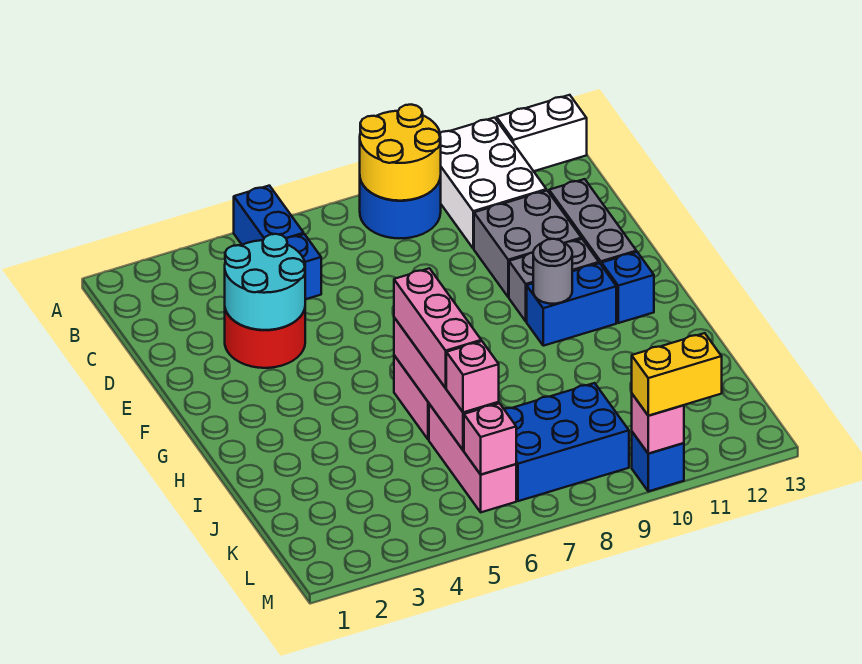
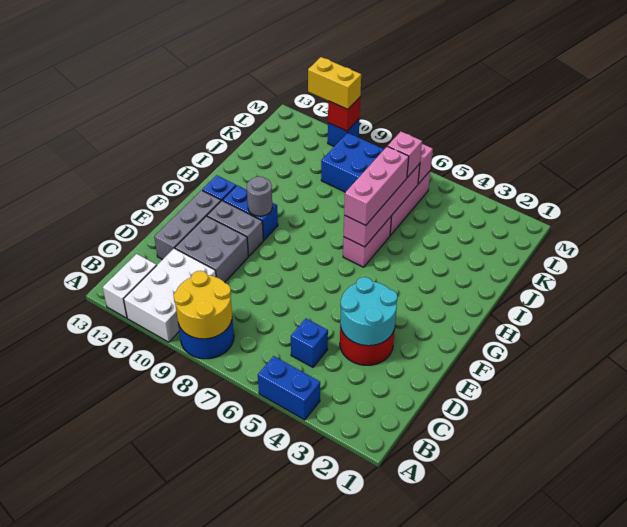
blue 1x2 brick [234,186,304,245] -> blue 1x2 brick turned to [258,356,320,420]
white 1x2 brick [497,95,587,171] -> white 1x2 brick turned to [103,254,157,318]
pink 1x1 brick [632,394,684,454] -> red 1x1 brick [328,98,360,131]

